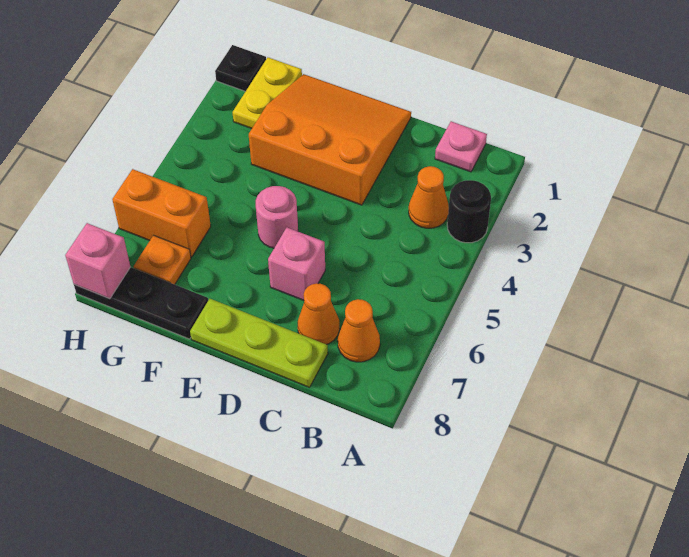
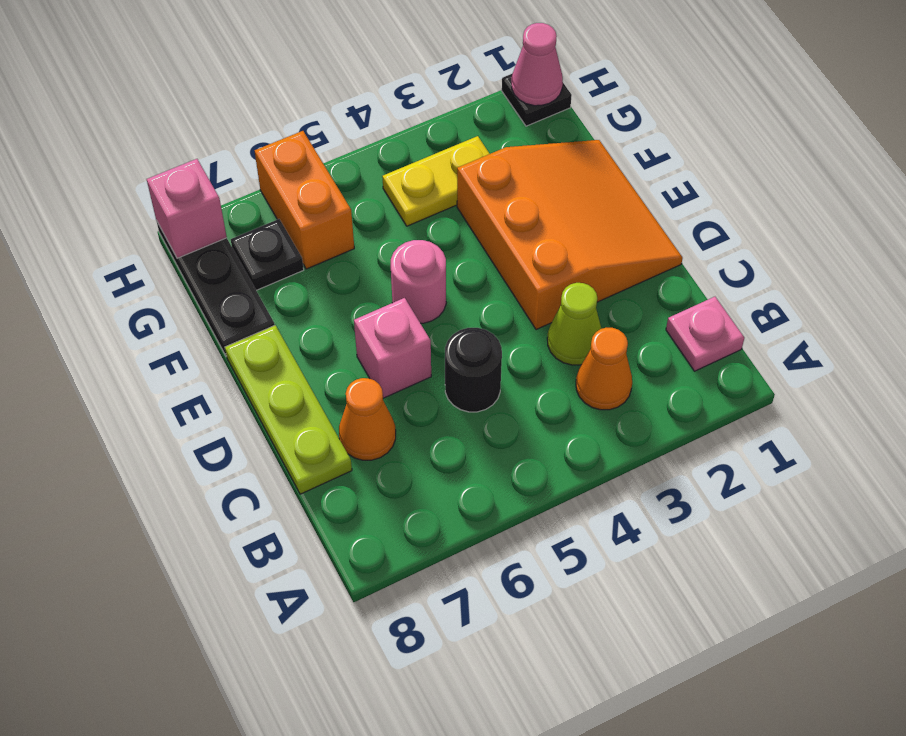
black 1x1 round brick [447,180,491,243] -> black 1x1 round brick moved to [445,328,502,412]
orange 1x1 cone [338,299,380,362] -> none
none -> lime 1x1 cone [547,283,602,365]
yellow 1x2 plate [233,57,302,129] -> yellow 1x2 plate moved to [382,136,490,226]
orange 1x1 plate [134,235,191,284] -> black 1x1 plate [231,219,304,290]
none -> pink 1x1 cone [512,23,563,106]

